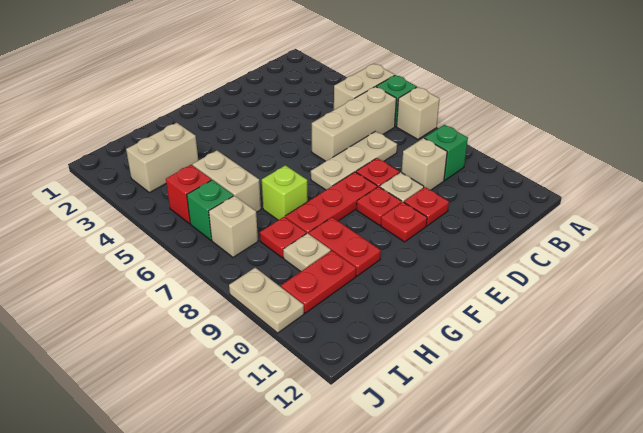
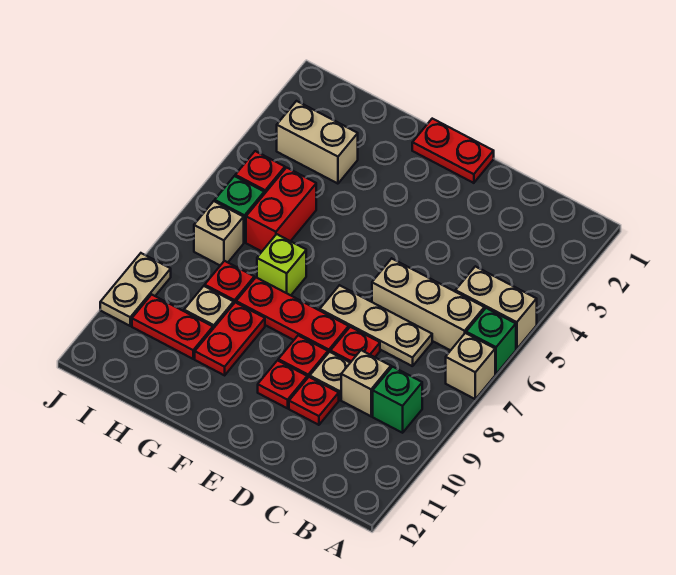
none -> red 1x2 plate [412,119,494,183]
tan 1x2 brick [193,151,261,212] -> red 1x2 brick [246,168,316,251]

